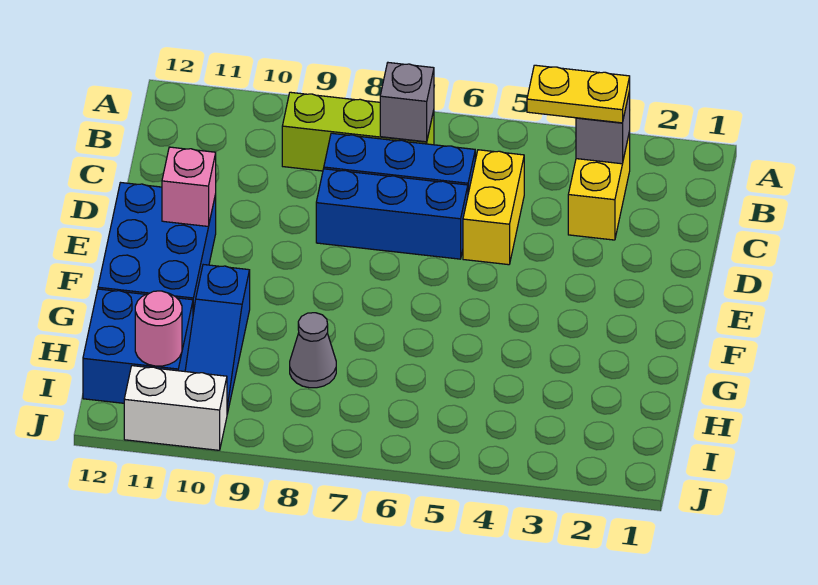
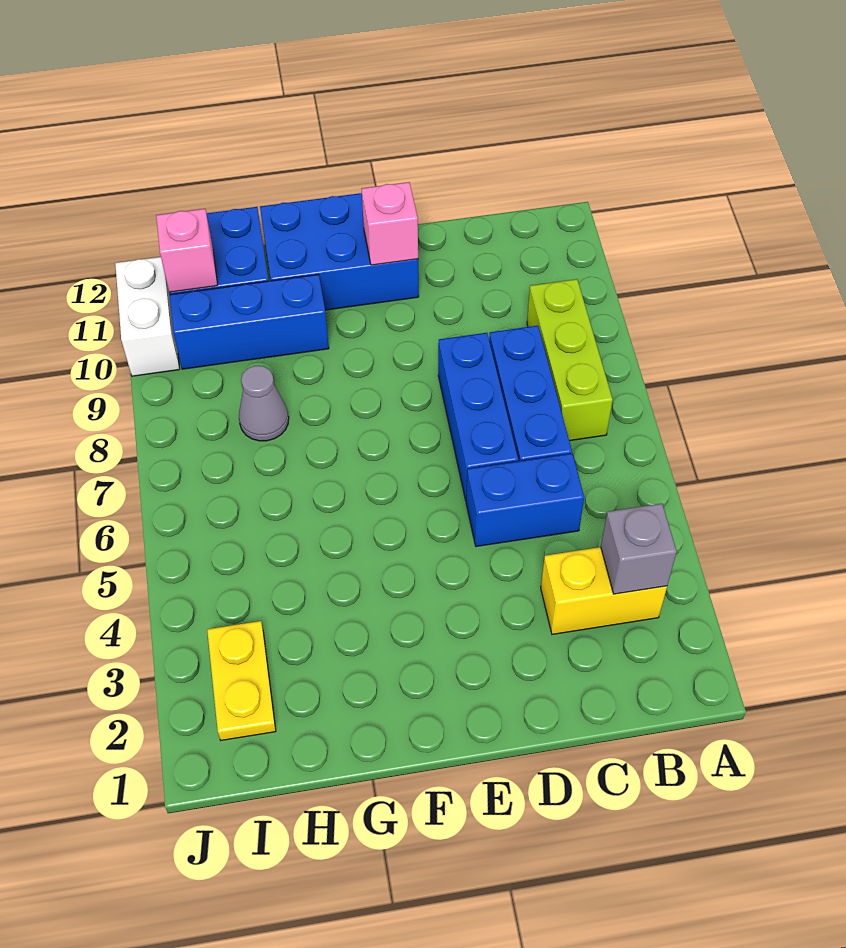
yellow 1x2 plate [527,65,630,123] -> yellow 1x2 plate moved to [207,621,276,740]
grey 1x1 brick [380,63,434,142] -> none
yellow 1x2 brick [463,150,524,265] -> blue 1x2 brick [466,454,584,547]
blue 1x3 slope [185,265,250,414] -> blue 1x3 brick [170,275,329,369]
pink 1x1 round brick [135,291,182,366] -> pink 1x1 brick [156,209,218,293]

